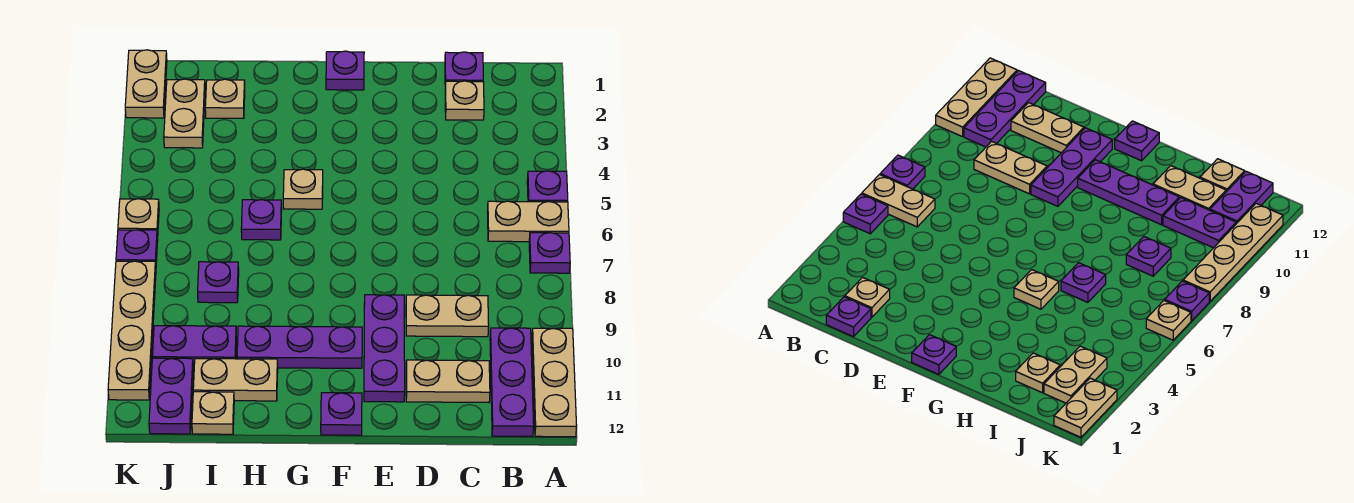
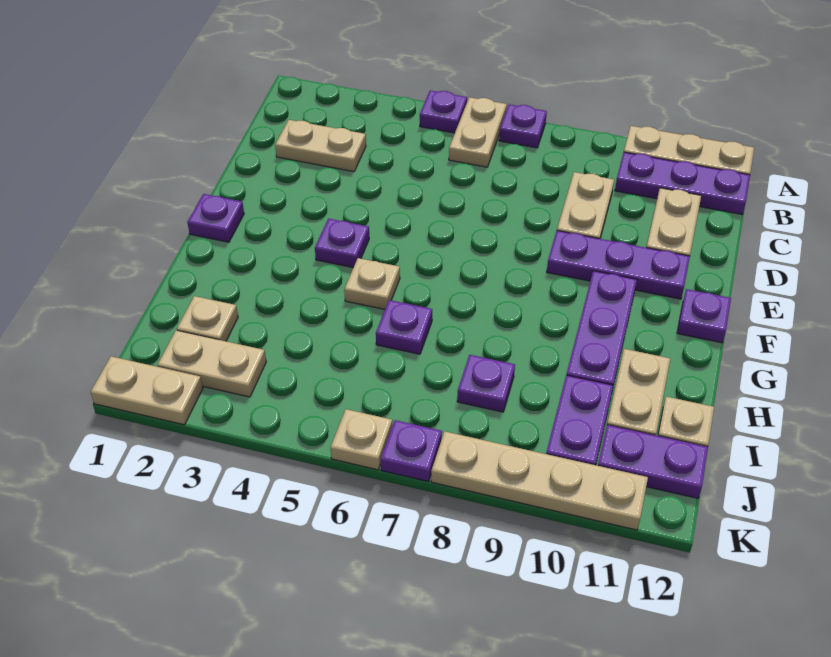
purple 1x1 plate [445,52,483,84] -> purple 1x1 plate moved to [315,219,369,268]
tan 1x1 plate [445,81,484,120] -> tan 1x2 plate [275,120,366,172]

